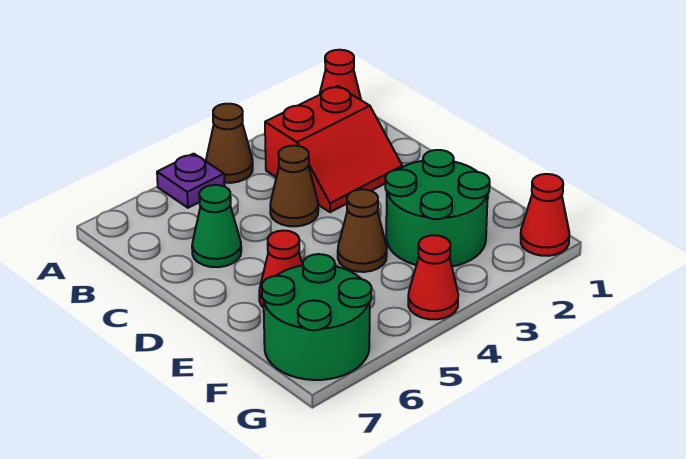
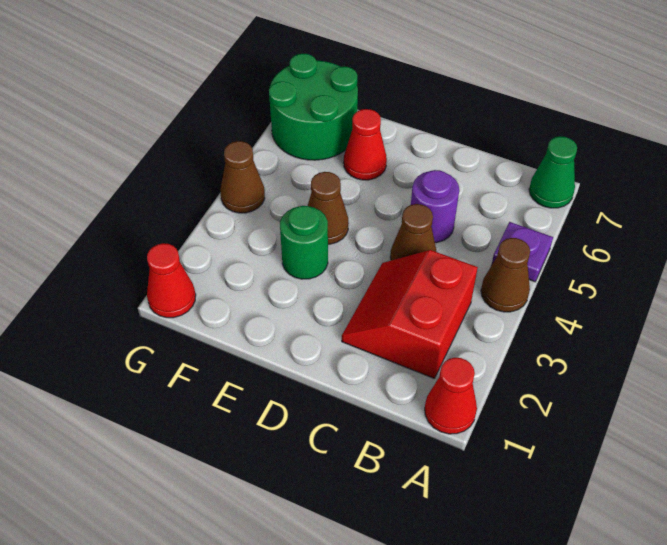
none -> purple 1x1 round brick [411,170,459,243]
green 1x1 cone [192,185,241,267] -> green 1x1 cone moved to [529,136,577,208]
green 2x2 round brick [385,150,490,266] -> green 1x1 round brick [280,206,328,279]
red 1x1 cone [408,235,458,319] -> brown 1x1 cone [220,141,265,213]

